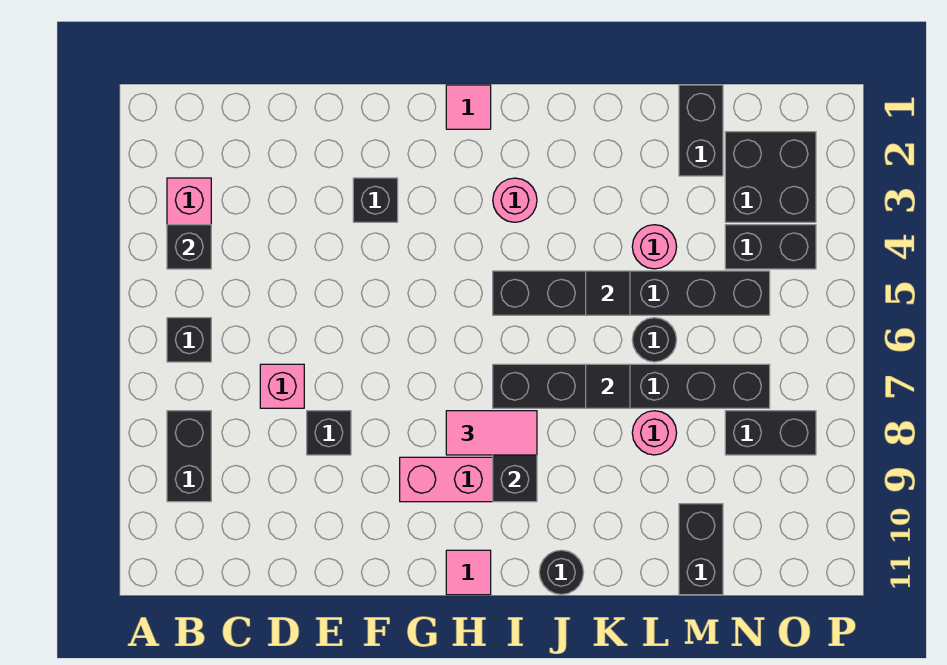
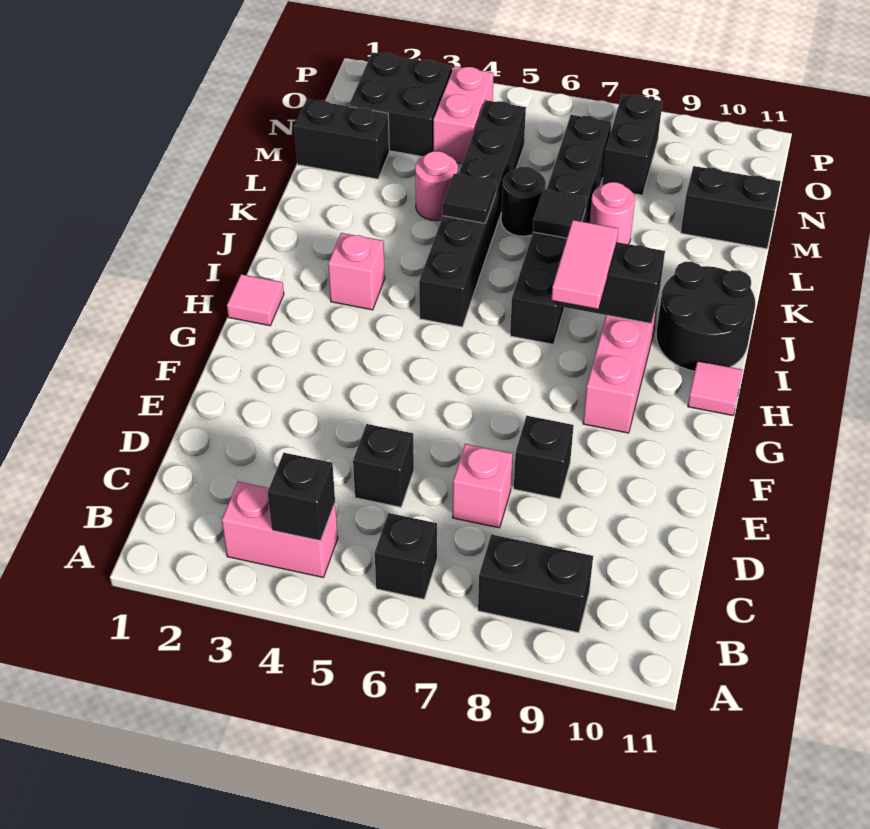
black 1x1 brick [353,178,398,222] -> black 1x1 brick moved to [353,424,414,507]
pink 1x1 round brick [493,178,537,222] -> pink 1x1 brick [328,233,385,310]
black 1x1 round brick [539,550,584,595] -> black 2x2 round brick [656,262,755,371]
black 1x2 brick [725,225,816,269] -> pink 1x2 brick [433,66,494,163]

